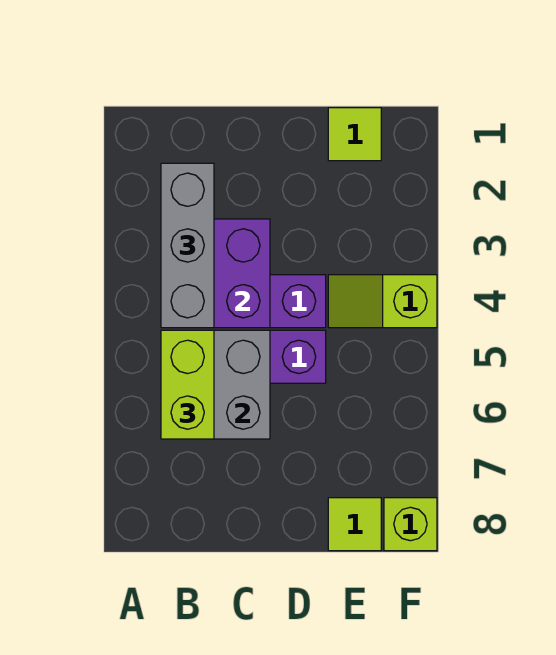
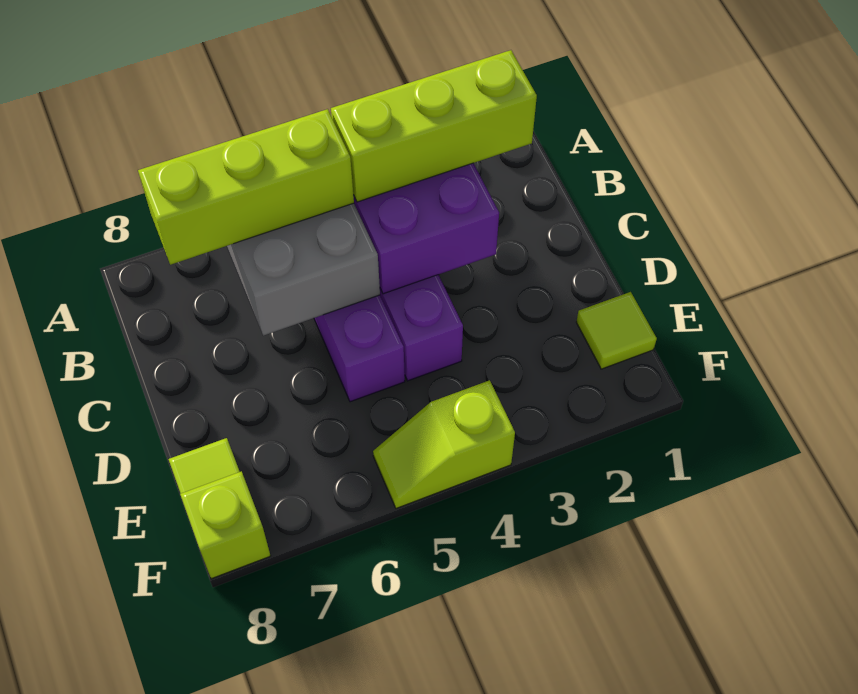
grey 1x3 brick [161,163,214,328] -> lime 1x3 brick [331,50,537,202]
lime 1x2 brick [161,330,214,439] -> lime 1x3 brick [138,109,354,265]
lime 1x2 slope [328,275,437,328] -> lime 1x2 slope turned to [373,380,515,508]

